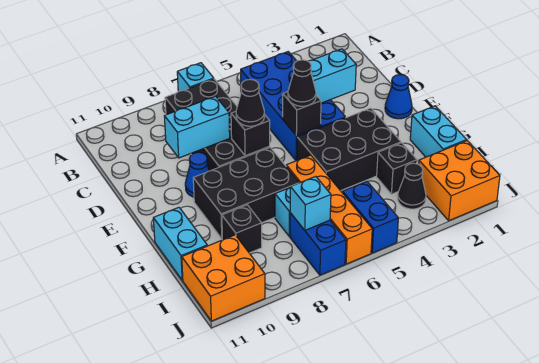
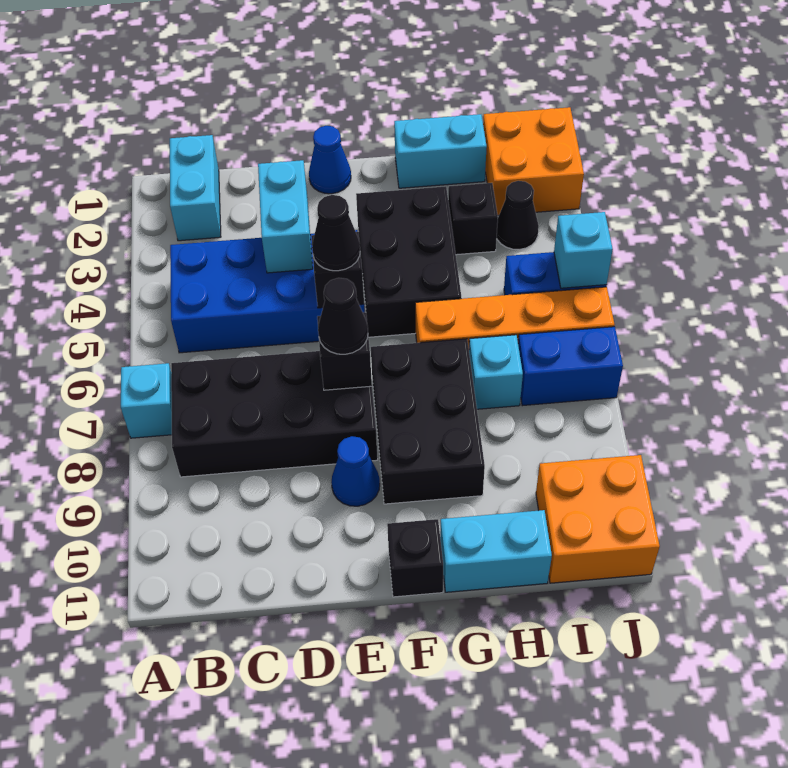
cyan 1x2 brick [164,96,230,158] -> cyan 1x2 brick moved to [170,135,221,241]
black 1x1 brick [222,205,262,253] -> black 1x1 brick moved to [387,519,443,597]
cyan 1x1 brick [290,176,331,230] -> cyan 1x1 brick moved to [554,212,613,288]

